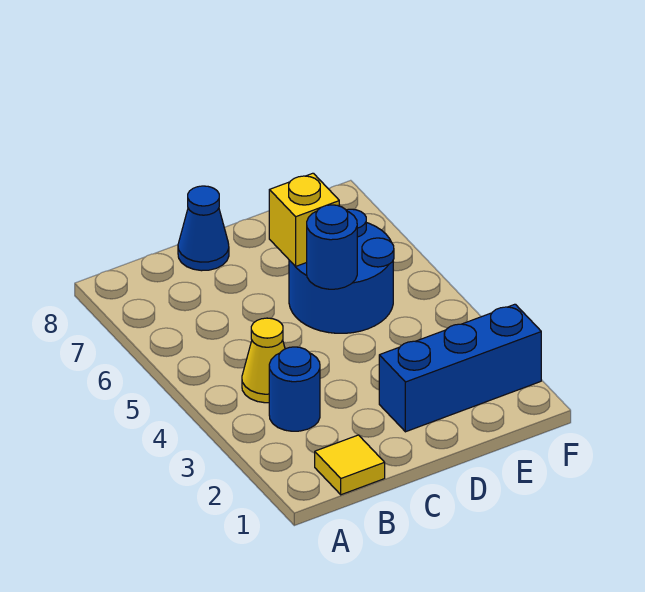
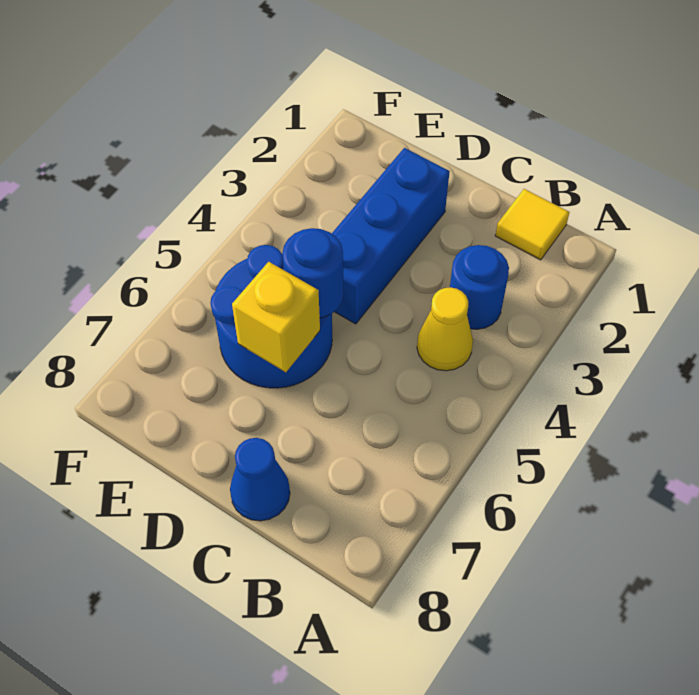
blue 1x3 brick [379,304,541,432] -> blue 1x3 brick turned to [332,148,450,324]

